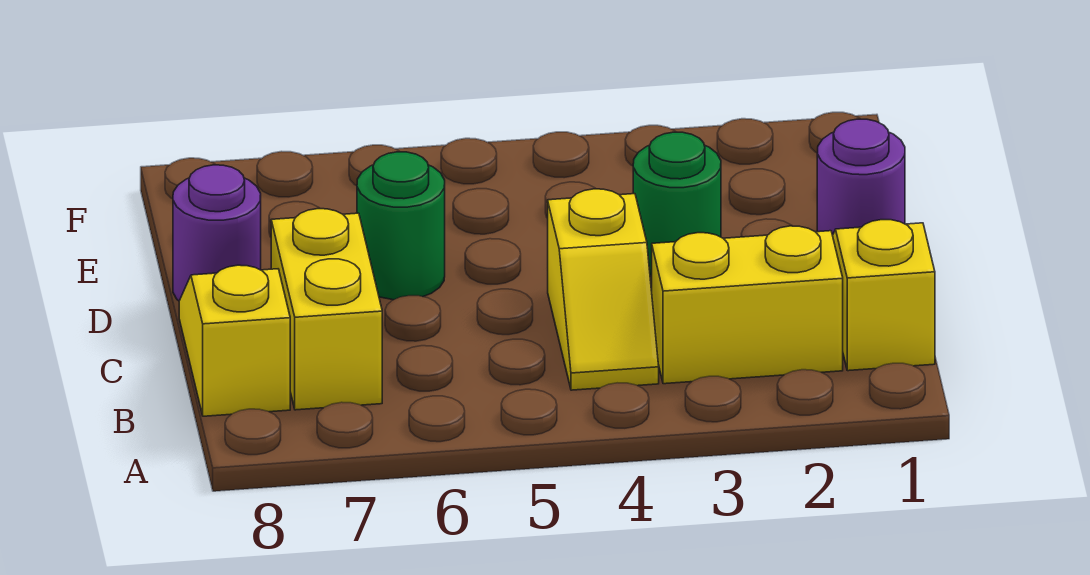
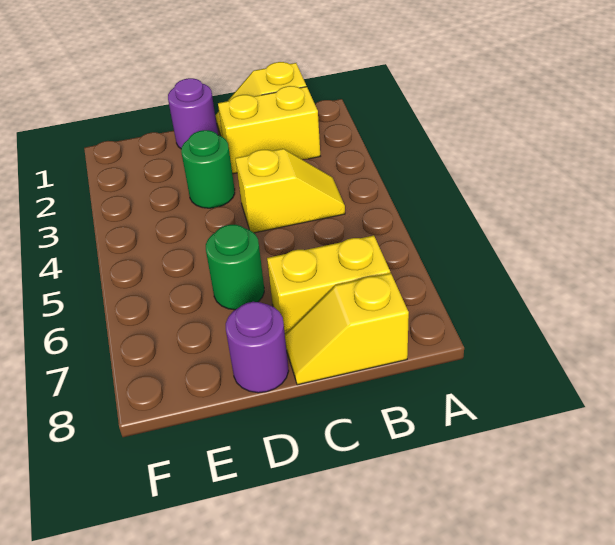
yellow 1x2 brick [652,226,843,384] -> yellow 1x2 brick turned to [218,86,320,174]

